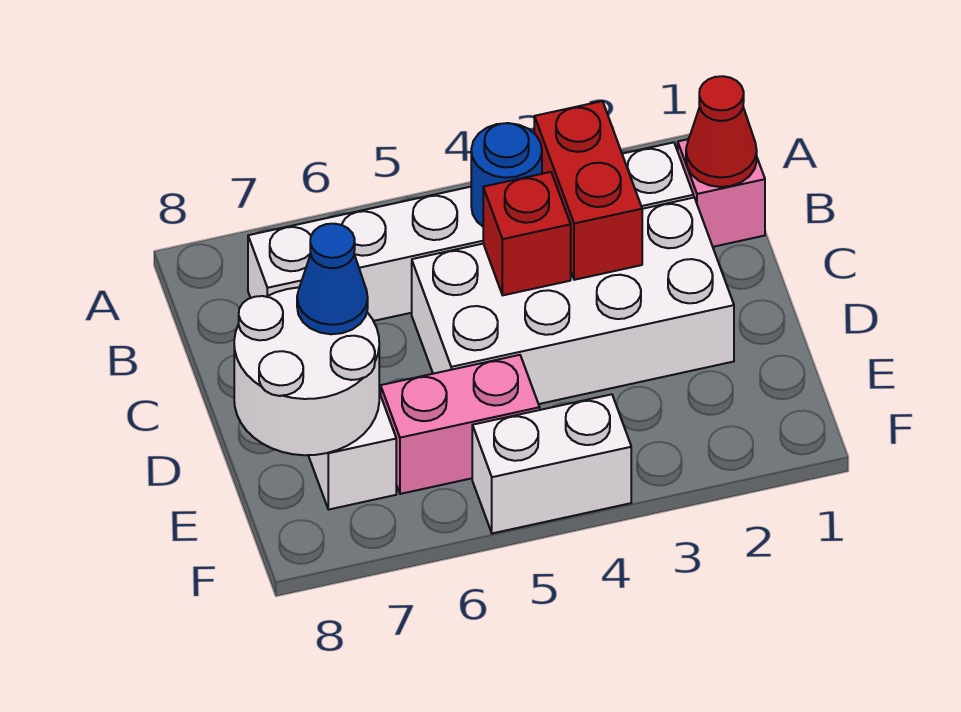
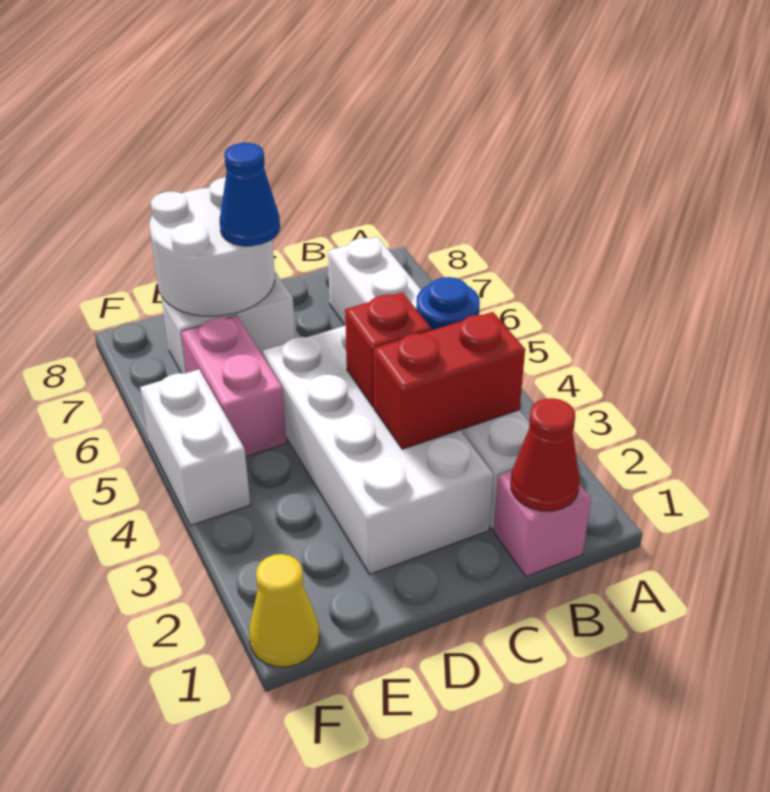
none -> yellow 1x1 cone [249,554,319,667]

